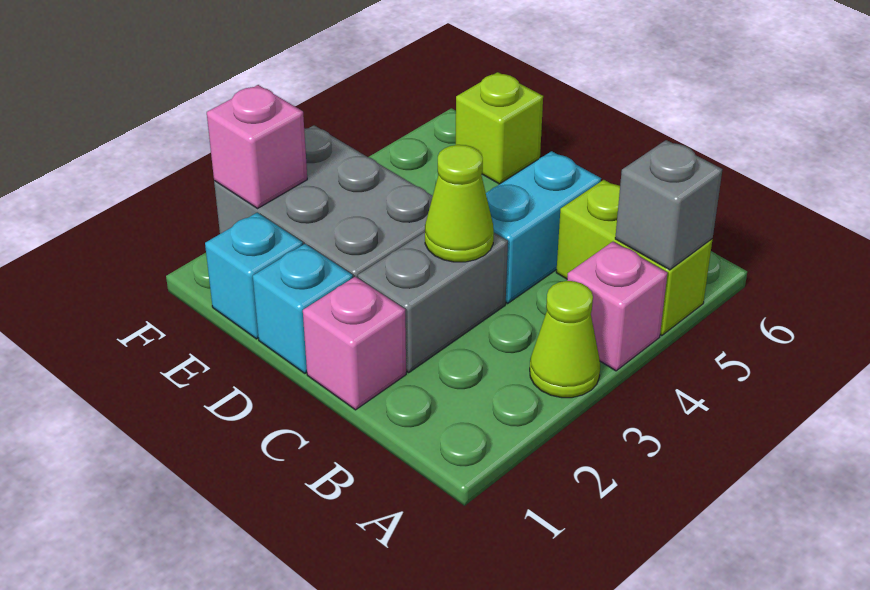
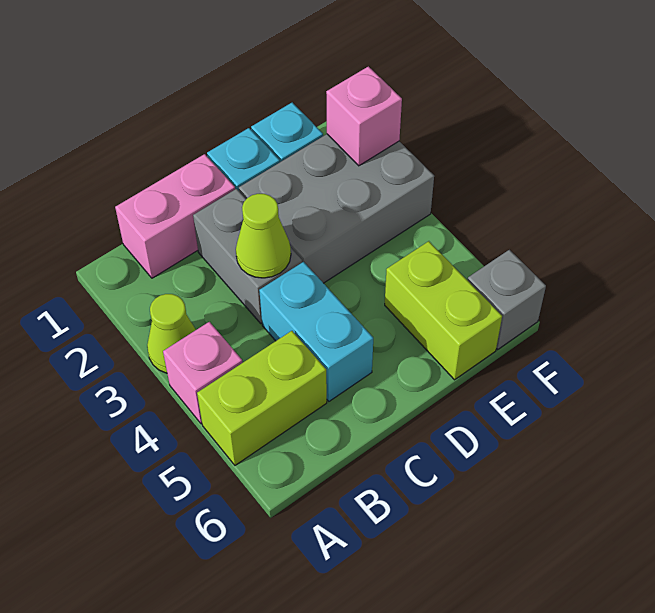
grey 1x1 brick [615,140,722,270] -> grey 1x1 brick moved to [468,250,546,350]
pink 1x1 brick [303,277,406,410] -> pink 1x2 brick [115,154,235,278]
lime 1x1 brick [456,72,543,184] -> lime 1x2 brick [385,241,502,380]

